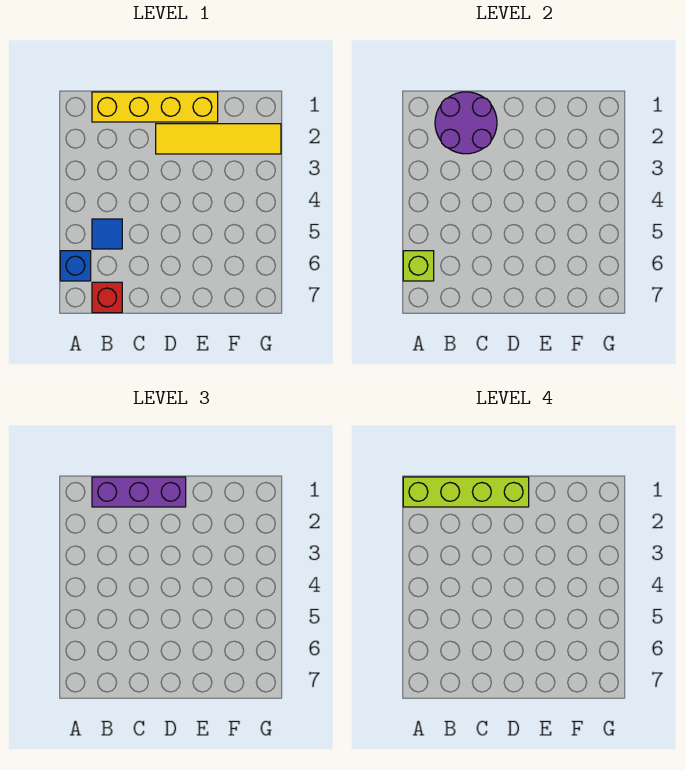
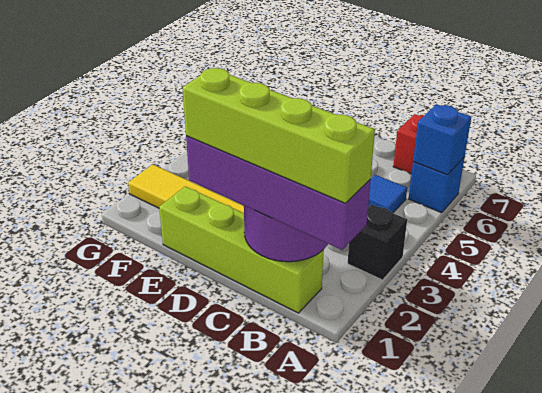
none -> black 1x1 brick [348,204,407,280]
lime 1x1 brick [403,251,434,281] -> blue 1x1 brick [413,104,471,175]
yellow 1x4 brick [92,92,218,122] -> lime 1x4 brick [159,186,324,313]
purple 1x3 brick [92,477,186,507] -> purple 1x4 brick [186,136,370,250]

